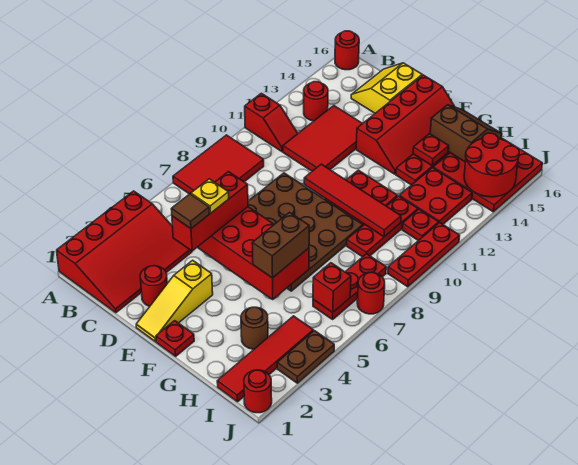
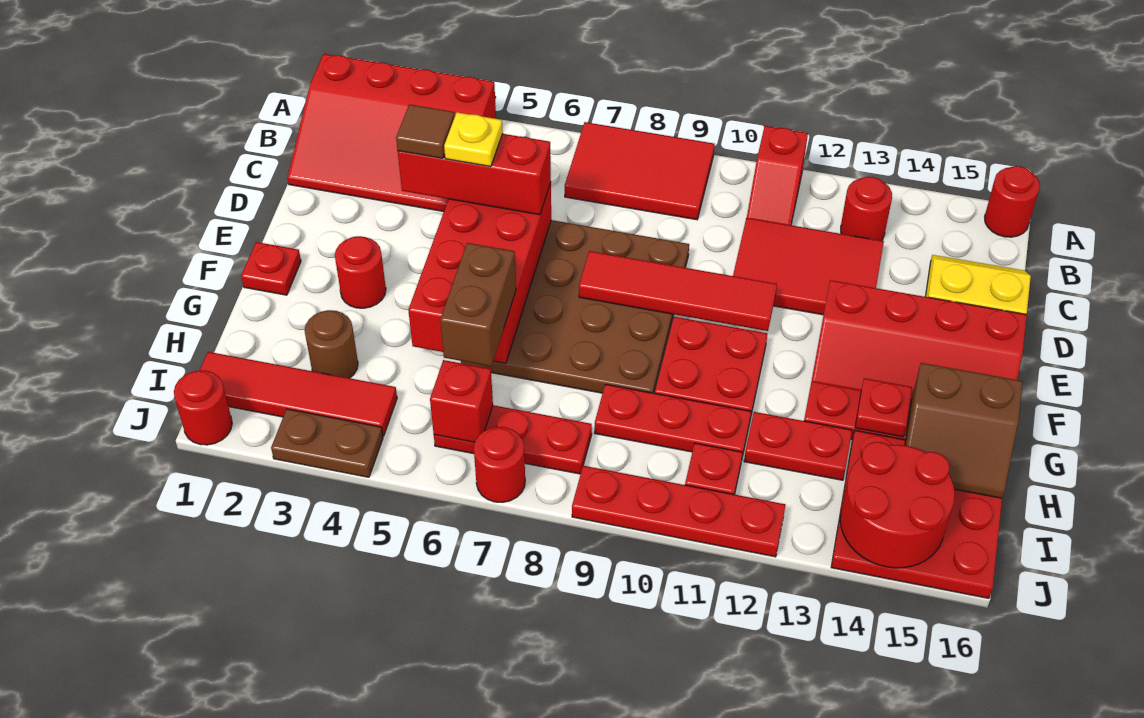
red 1x1 round brick [140,266,167,306] -> red 1x1 round brick moved to [335,236,386,308]
yellow 1x3 slope [136,260,213,342] -> none
red 1x4 tile [304,164,401,237] -> red 1x4 tile turned to [579,251,777,331]
brown 1x2 brick [252,212,309,278] -> brown 1x2 brick turned to [440,243,516,366]
brown 2x2 slope [430,105,502,162] -> brown 2x2 slope turned to [905,363,1023,498]
red 2x2 plate [399,168,472,224] -> red 1x2 plate [744,412,852,480]
red 1x3 plate [388,222,460,287] -> red 1x4 plate [572,466,785,557]

